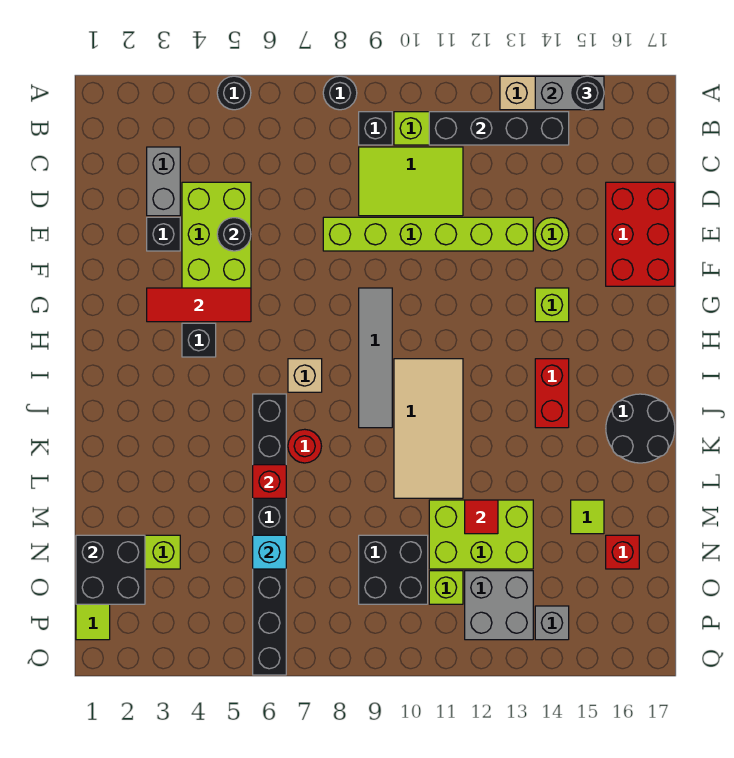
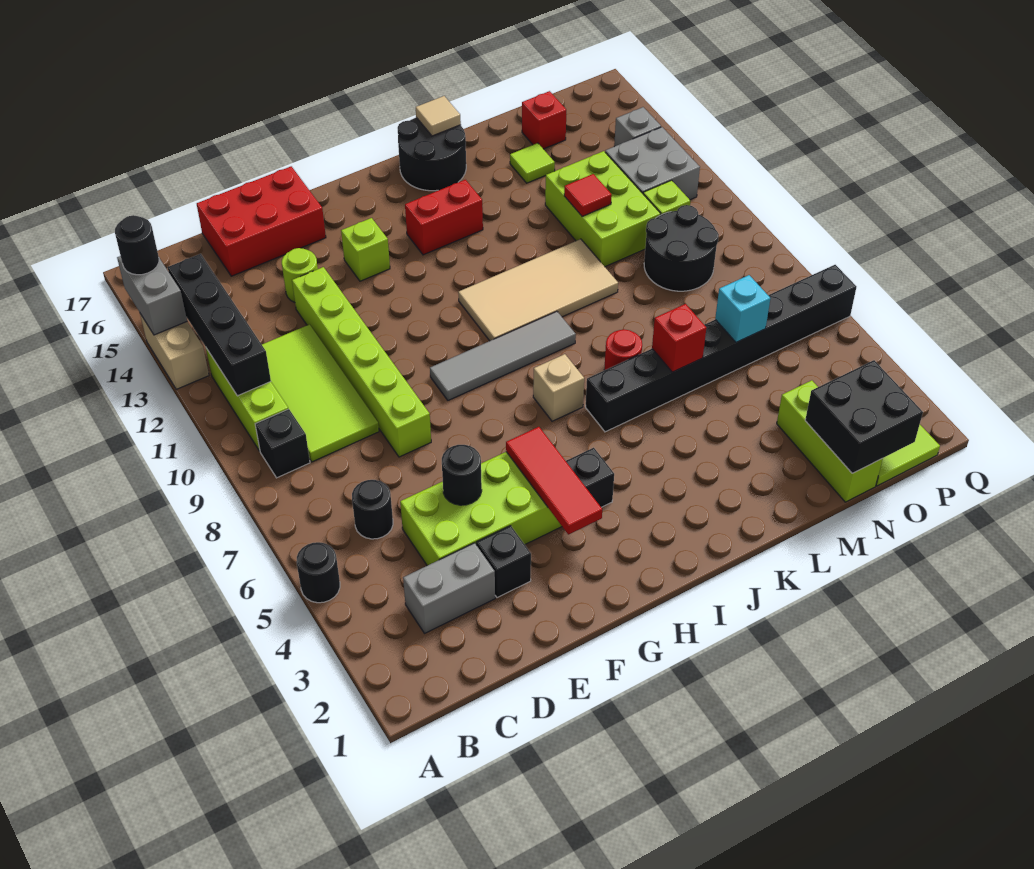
black 1x1 round brick [323,76,357,110] -> black 1x1 round brick moved to [352,480,393,539]
lime 2x3 tile [359,147,463,216] -> lime 2x4 tile [262,324,379,462]
none -> tan 1x1 tile [416,96,461,136]
black 2x2 brick [359,535,428,604] -> black 2x2 round brick [644,205,719,291]

